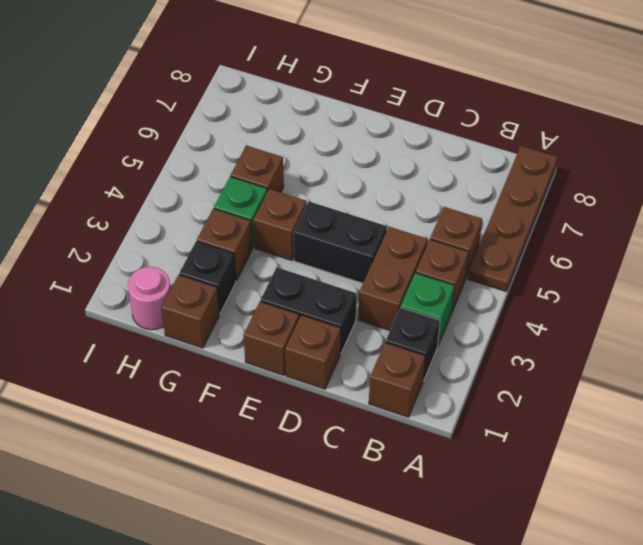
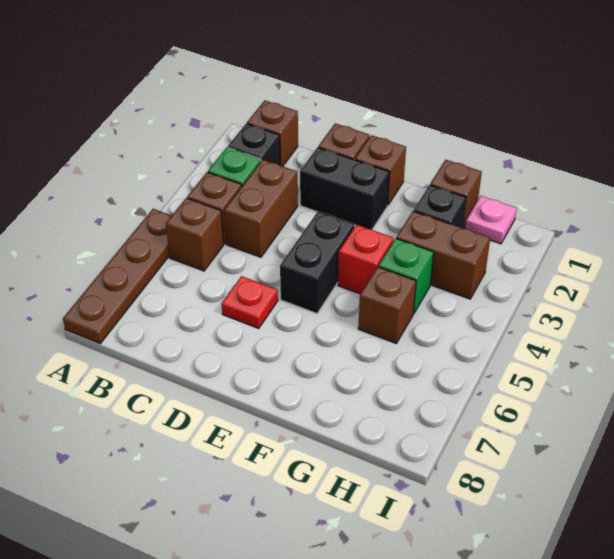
black 1x2 brick [293,201,387,283] -> black 1x2 brick turned to [280,211,355,314]
none -> red 1x1 plate [222,276,278,328]
brown 1x1 brick [253,189,307,260] -> red 1x1 brick [338,225,394,294]
brown 1x1 brick [197,209,252,281] -> brown 1x2 brick [396,211,490,299]
pink 1x1 round brick [128,267,171,330] -> pink 1x1 plate [465,196,517,244]

